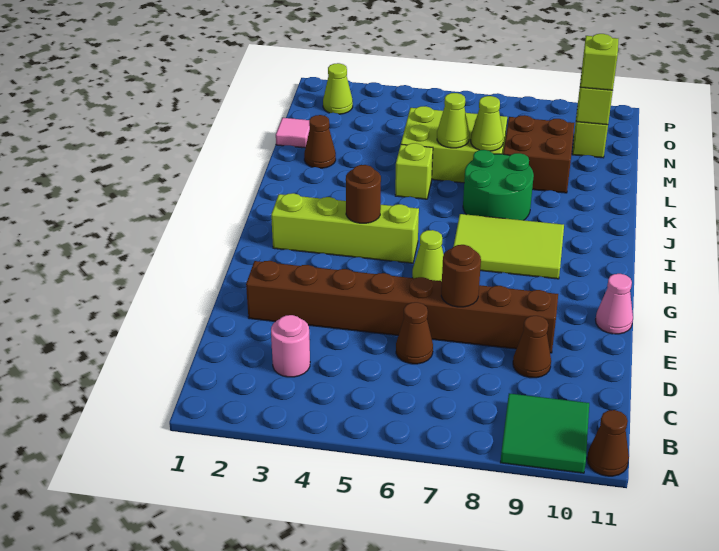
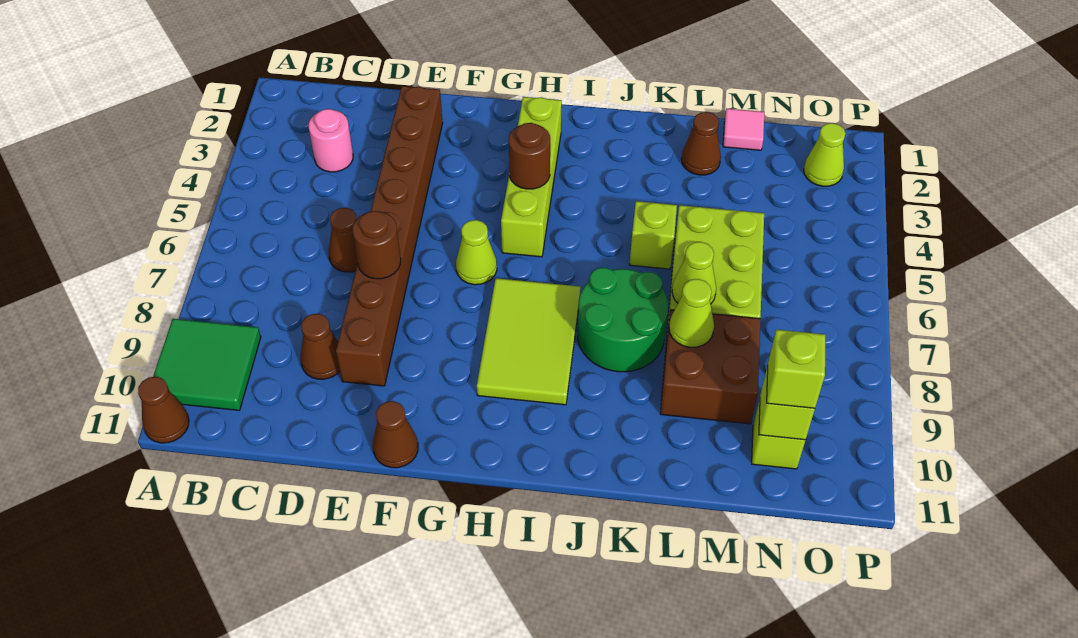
pink 1x1 cone [596,274,633,334] -> brown 1x1 cone [373,401,418,468]
lime 1x1 cone [437,93,469,148] -> lime 1x1 cone moved to [669,279,714,347]

